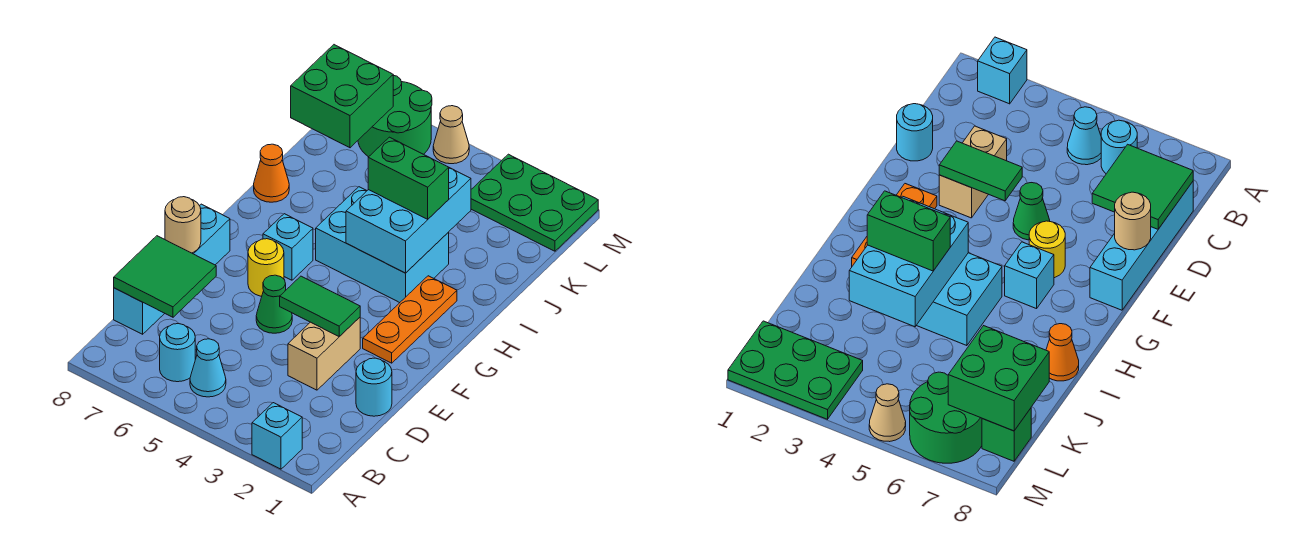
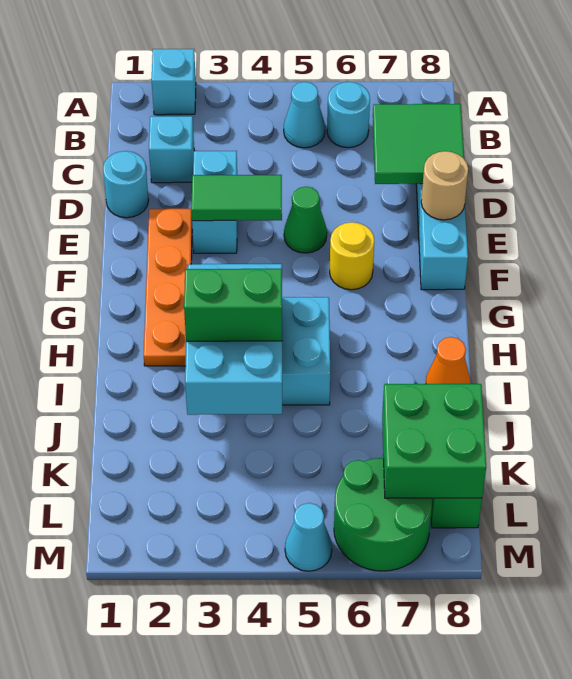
tan 1x2 brick [288,317,360,390] -> cyan 1x2 brick [192,151,237,253]
orange 1x3 plate [363,276,457,363] -> orange 1x4 plate [144,209,192,366]
cyan 1x1 brick [263,214,313,280] -> cyan 1x1 brick moved to [149,116,194,183]
green 2x3 plate [471,154,598,251] -> none
tan 1x1 cone [433,106,469,164] -> cyan 1x1 cone [285,503,332,571]

